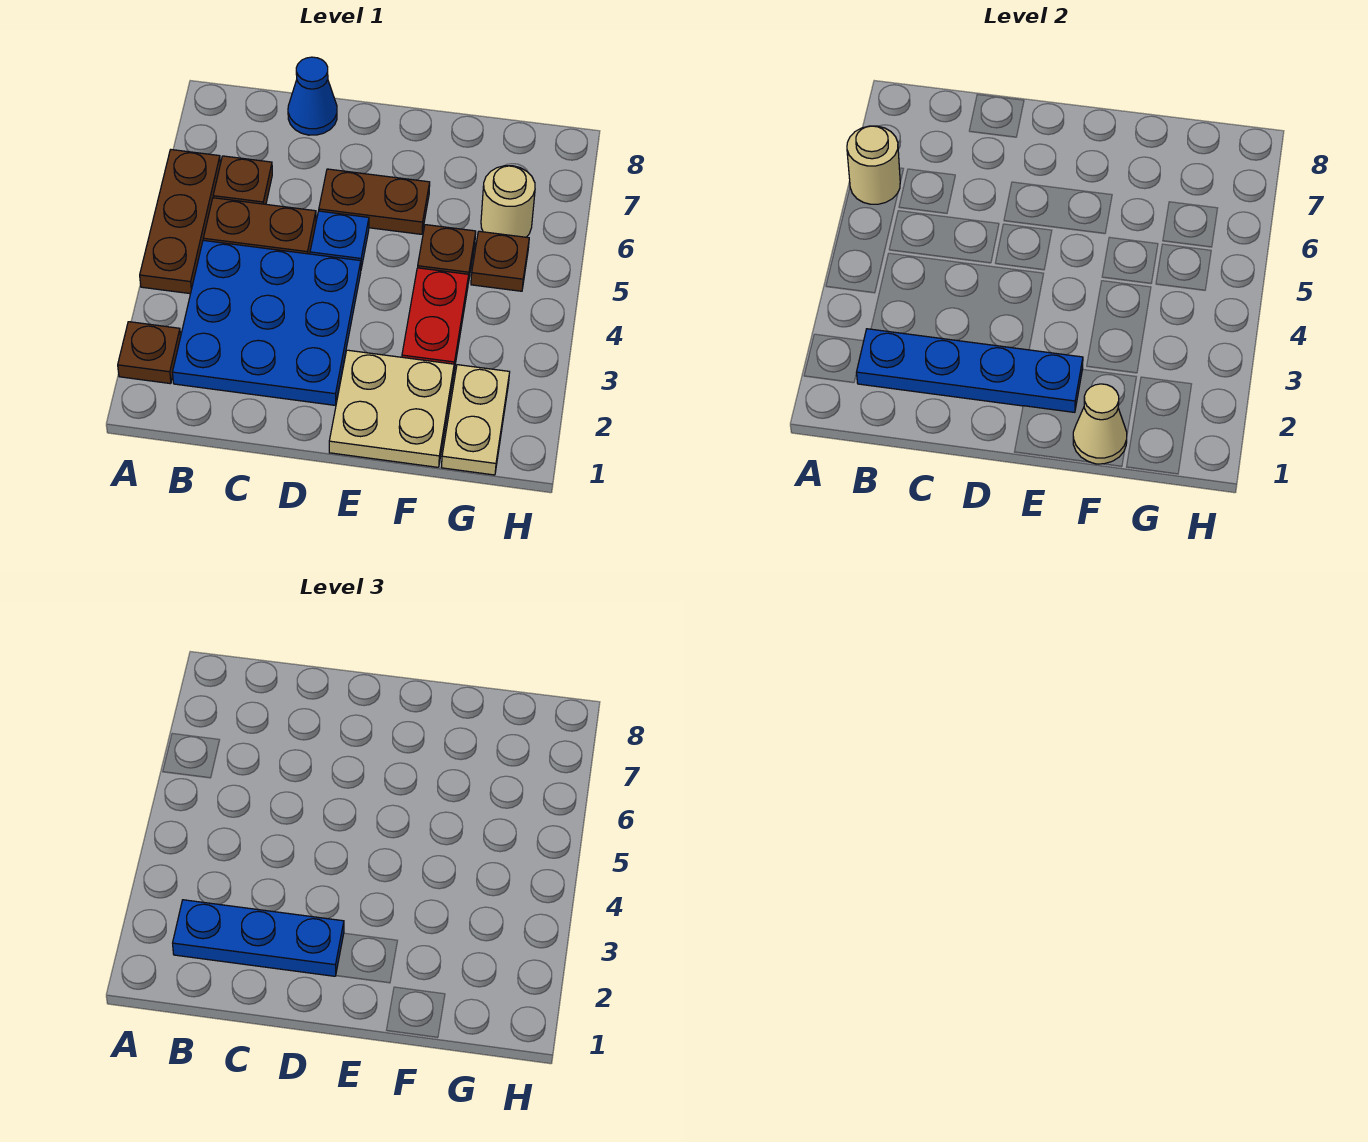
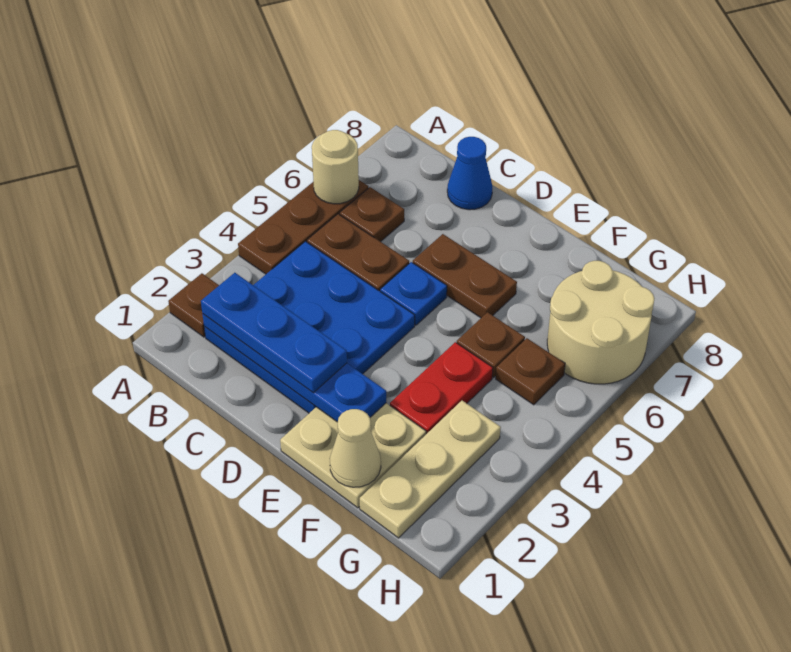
tan 1x2 plate [441,365,510,475] -> tan 1x3 plate [360,401,501,538]
tan 1x1 round brick [481,166,535,237] -> tan 2x2 round brick [547,261,654,384]

